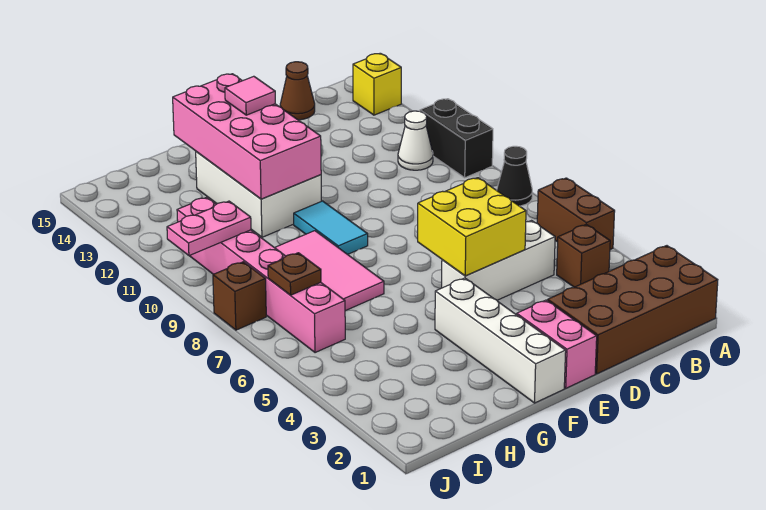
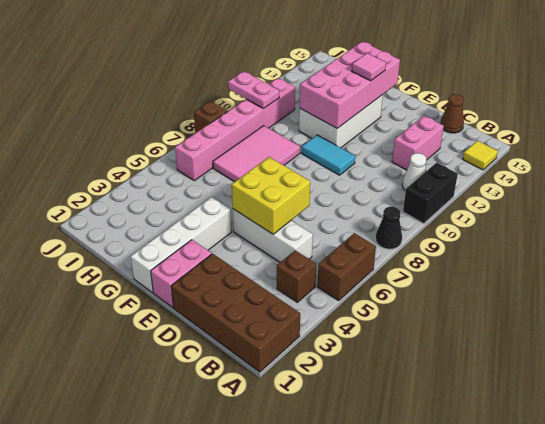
yellow 1x1 brick [353,53,401,115] -> yellow 1x1 tile [463,141,498,170]
none -> pink 1x2 brick [392,116,444,170]
cyan 1x2 tile [294,201,368,254] -> cyan 1x2 tile turned to [302,135,355,175]
brown 1x1 plate [268,253,321,295] -> none

